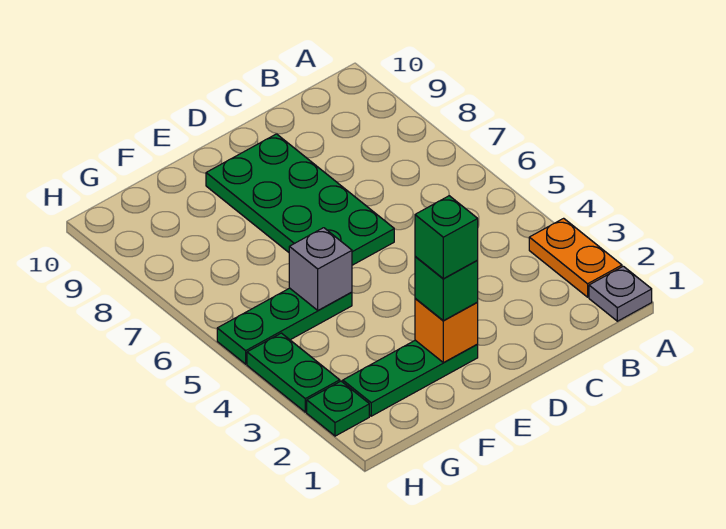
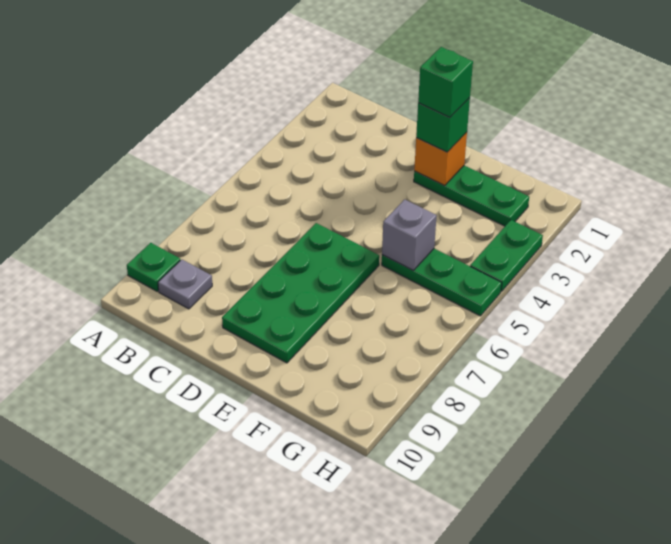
grey 1x1 plate [589,266,652,321] -> grey 1x1 plate moved to [158,260,212,309]
orange 1x2 plate [529,218,622,297] -> none
green 1x1 plate [307,381,369,436] -> green 1x1 plate moved to [127,243,180,291]

